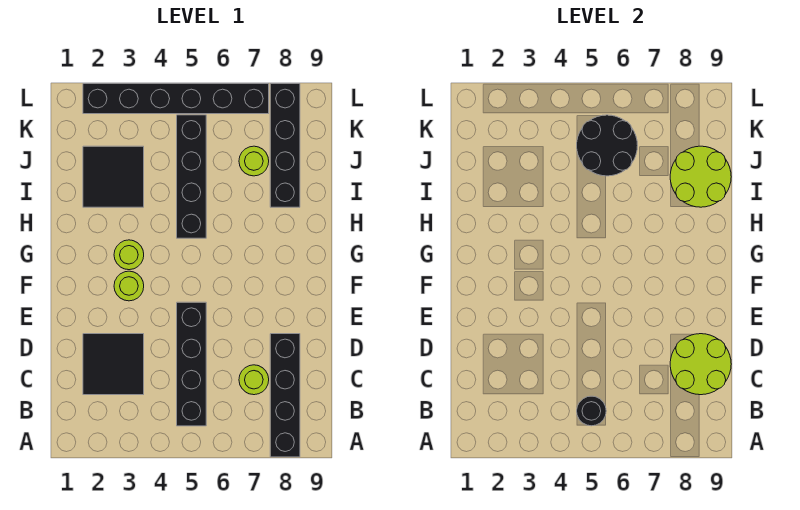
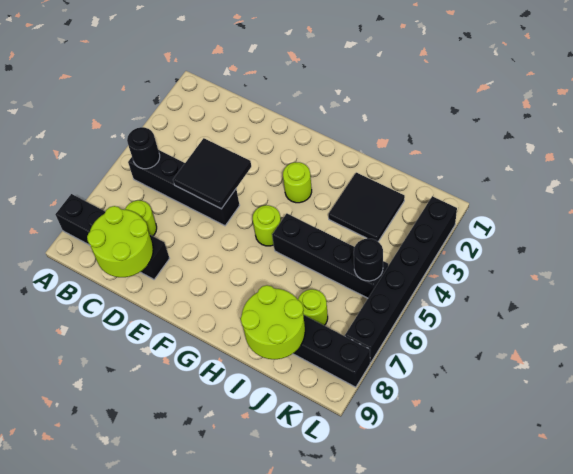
black 2x2 tile [83,334,144,395] -> black 2x2 tile moved to [173,138,251,209]
lime 1x1 round brick [114,271,144,301] -> lime 1x1 round brick moved to [253,205,281,246]
black 2x2 round brick [577,115,638,176] -> black 1x1 round brick [354,239,383,281]

